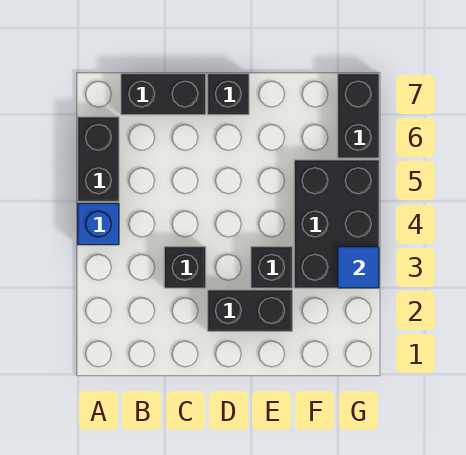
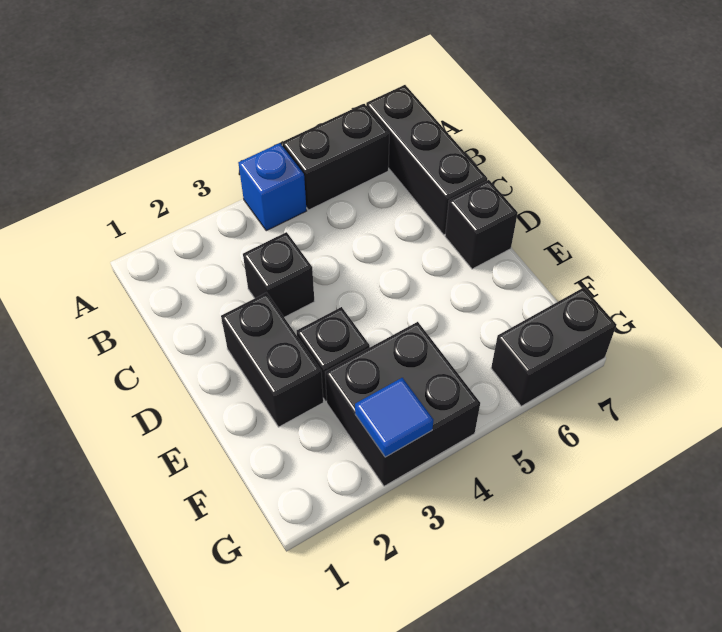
black 1x2 brick [121,74,206,115] -> black 1x3 brick [366,85,487,235]
black 2x3 brick [294,160,379,288] -> black 2x2 brick [325,322,480,486]

